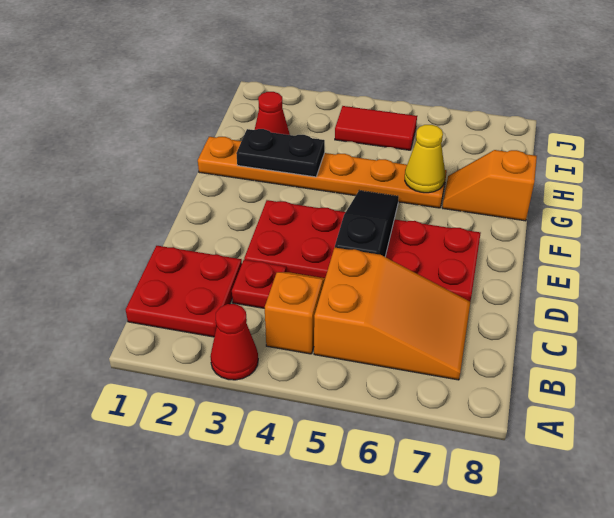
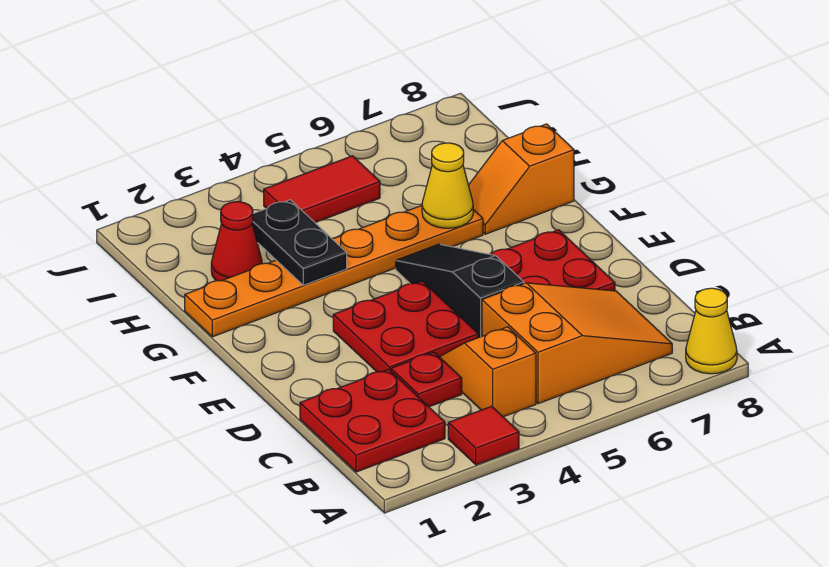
red 1x1 cone [210,304,258,380] -> red 1x1 tile [448,406,519,465]
none -> yellow 1x1 cone [686,288,737,374]
black 1x2 plate [236,129,325,177] -> black 1x2 plate turned to [252,200,347,285]

